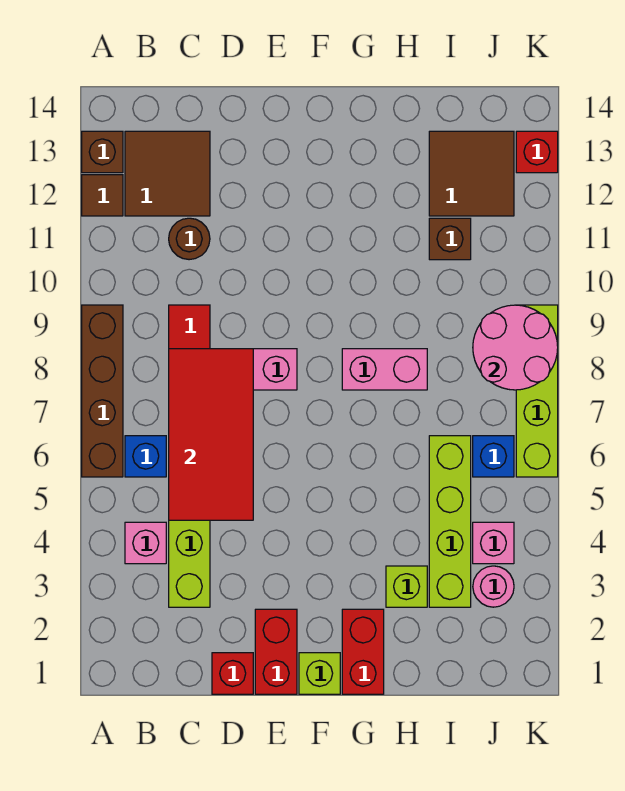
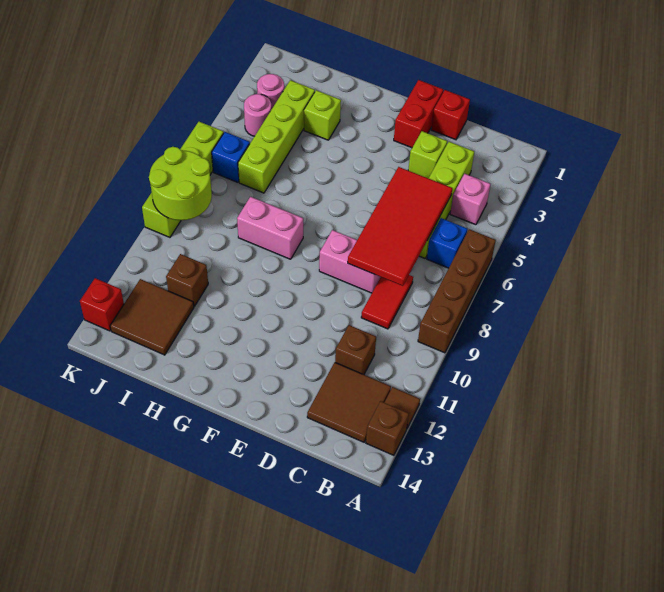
brown 1x1 round brick [169,218,210,260] -> brown 1x1 brick [335,325,376,375]
lime 1x1 brick [299,653,340,694] -> lime 1x1 brick moved to [408,131,447,178]
red 1x2 brick [342,609,384,694] -> none
pink 1x1 brick [473,522,514,564] -> pink 1x1 round brick [244,94,271,136]
pink 2x2 round brick [473,305,558,390] -> lime 2x2 round brick [149,147,212,220]

